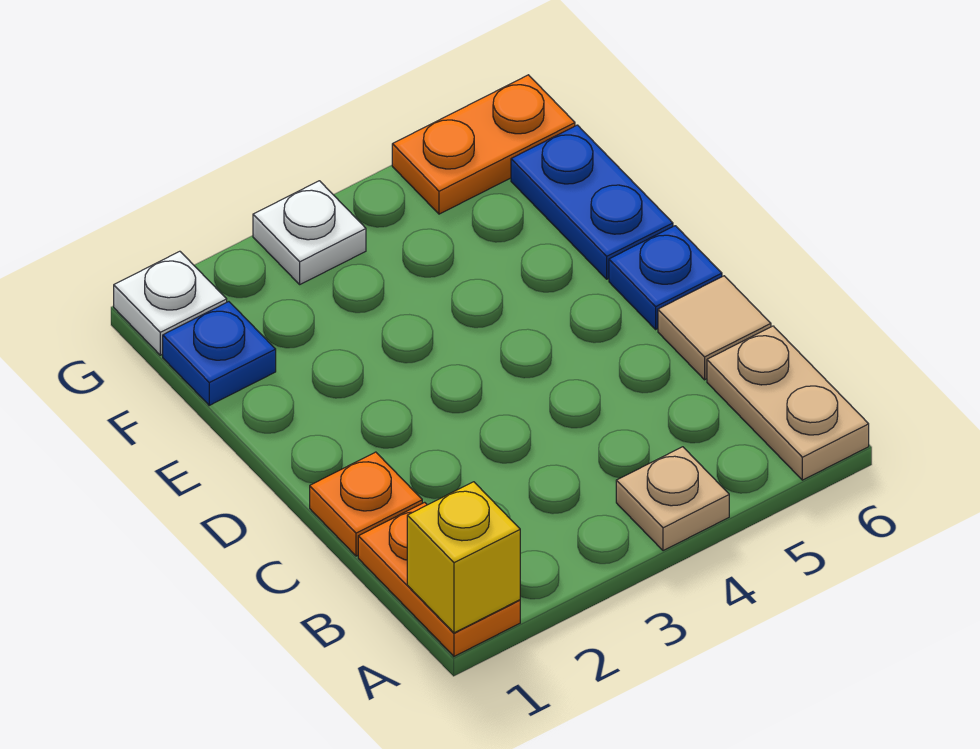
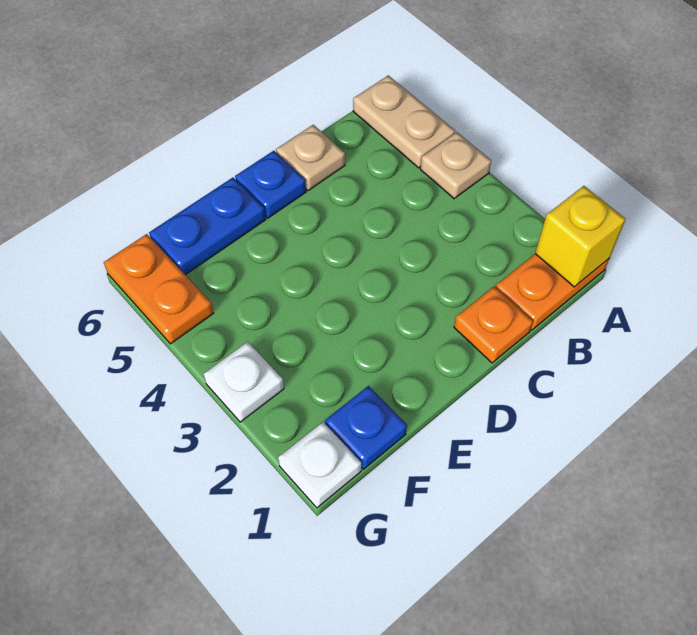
tan 1x2 plate [707,326,869,480] -> tan 1x2 plate turned to [353,75,455,168]
tan 1x1 tile [658,276,771,380] -> tan 1x1 plate [276,125,345,191]

